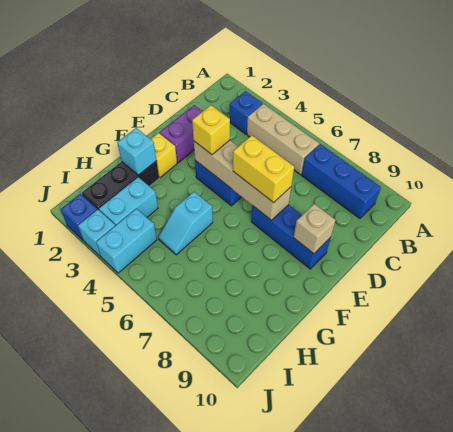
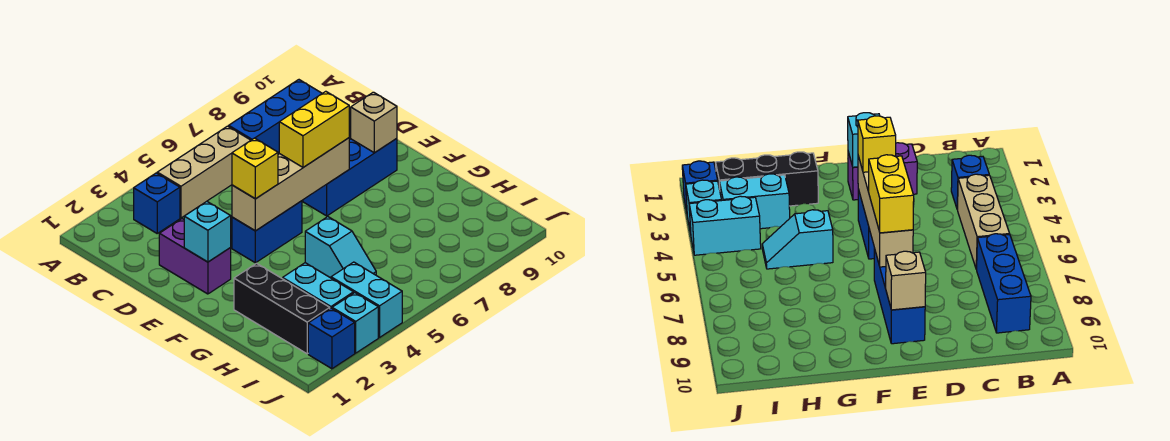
yellow 1x1 brick [151,133,177,177] -> none
cyan 1x1 brick [117,128,157,175] -> cyan 1x1 brick moved to [184,201,231,262]

